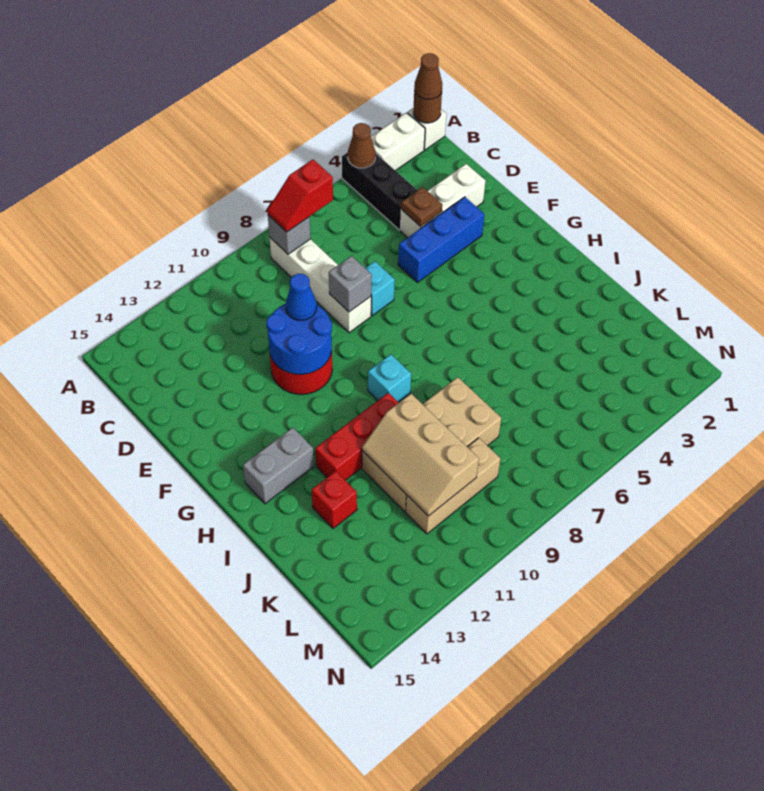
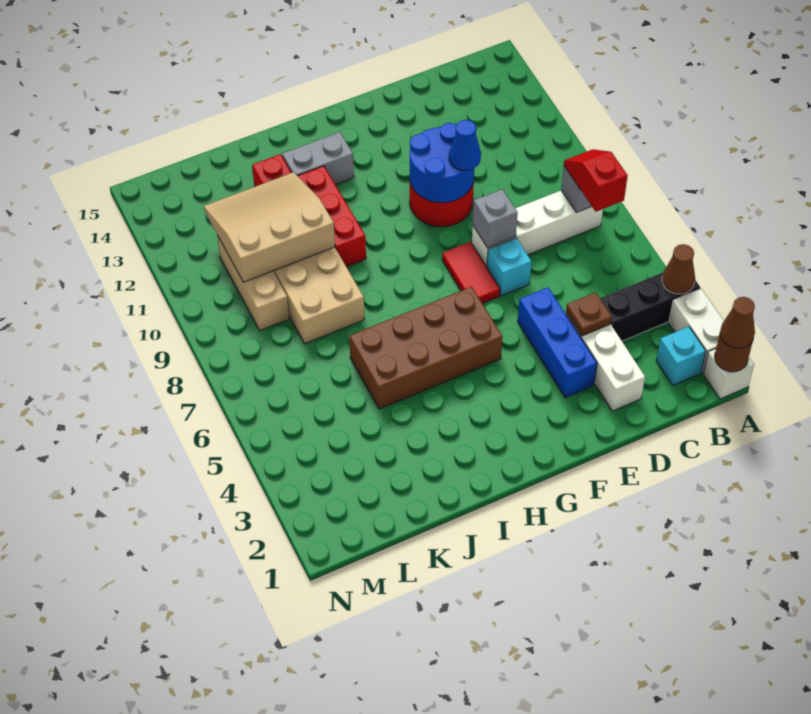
none -> red 1x2 tile [442,242,500,304]
none -> brown 2x4 brick [349,287,503,409]
cyan 1x1 brick [368,354,411,402] -> cyan 1x1 brick moved to [656,327,706,385]
grey 1x2 brick [243,427,314,504] -> grey 1x2 brick turned to [282,132,354,185]
tan 2x3 slope [362,394,479,516] -> tan 3x3 slope [204,172,335,282]

